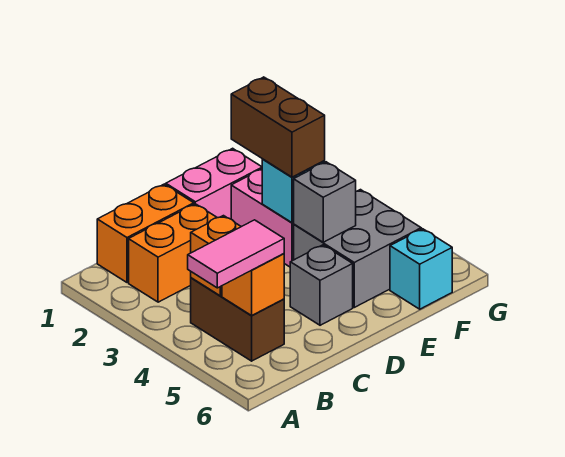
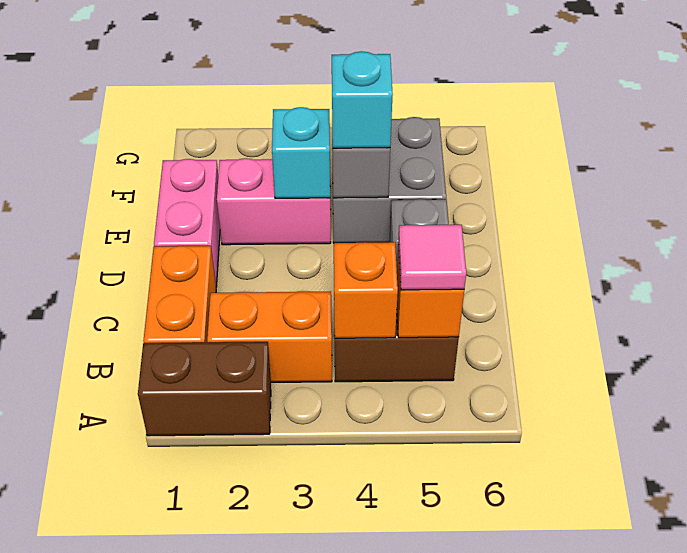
pink 1x2 tile [188,220,284,288] -> pink 1x1 tile [398,225,466,290]
orange 1x2 brick [129,204,217,302] -> orange 1x2 brick turned to [207,292,332,382]
brown 1x2 brick [231,77,325,177] -> brown 1x2 brick moved to [138,342,271,436]
cyan 1x1 brick [390,229,452,309] -> cyan 1x1 brick moved to [332,51,393,148]

